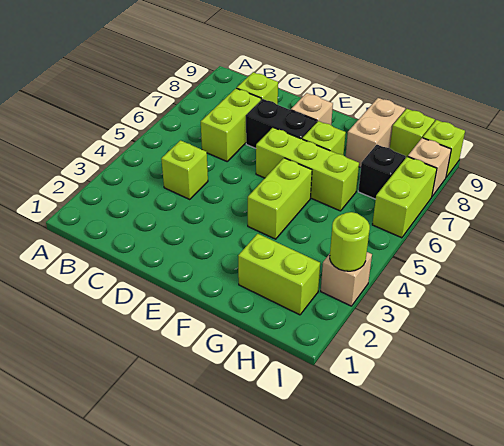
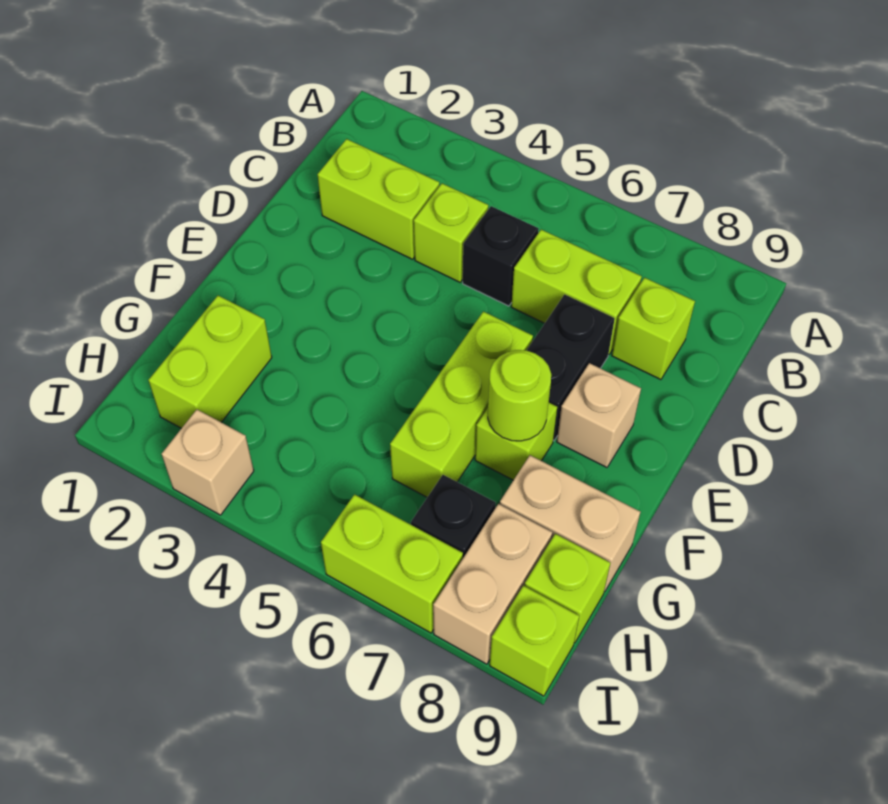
none -> black 1x1 brick [463,206,539,306]
lime 1x2 brick [248,158,312,239] -> lime 1x2 brick moved to [317,139,439,259]
lime 1x1 round brick [330,212,370,271] -> lime 1x1 round brick moved to [488,350,551,441]
tan 1x1 brick [408,138,451,196] -> tan 1x2 brick [433,504,552,664]

